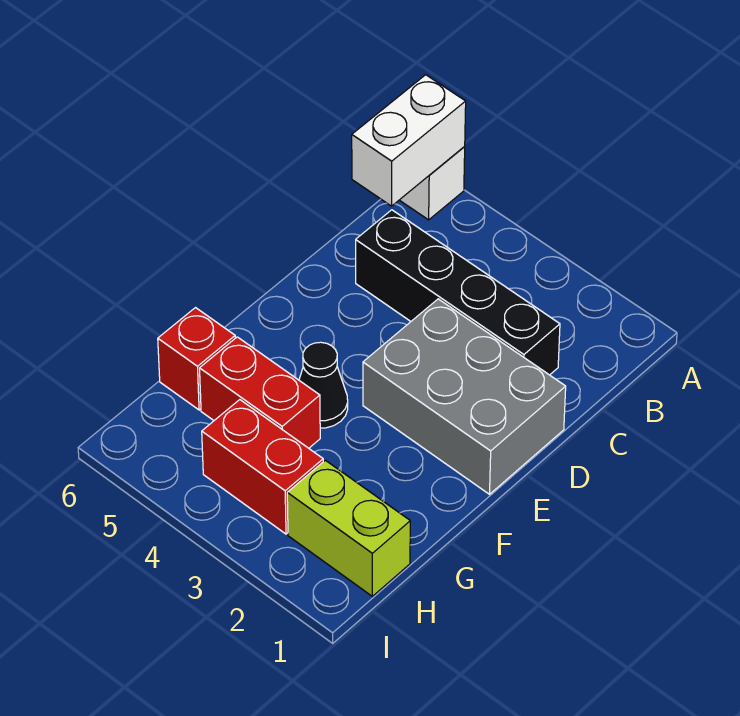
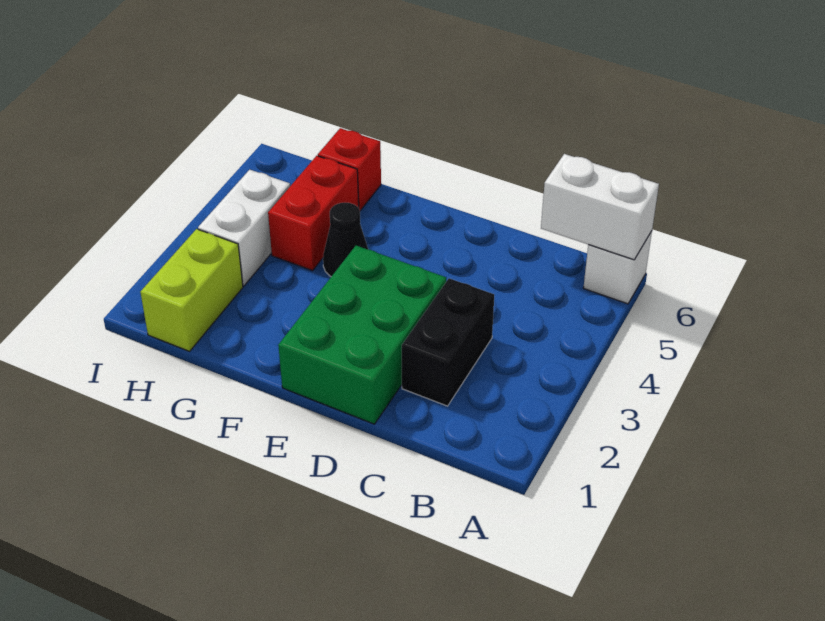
black 1x4 brick [356,210,560,375] -> black 1x2 brick [402,278,494,406]
grey 2x3 brick [363,299,566,494] -> green 2x3 brick [278,246,446,424]
red 1x2 brick [202,400,323,534] -> white 1x2 brick [198,170,290,286]

